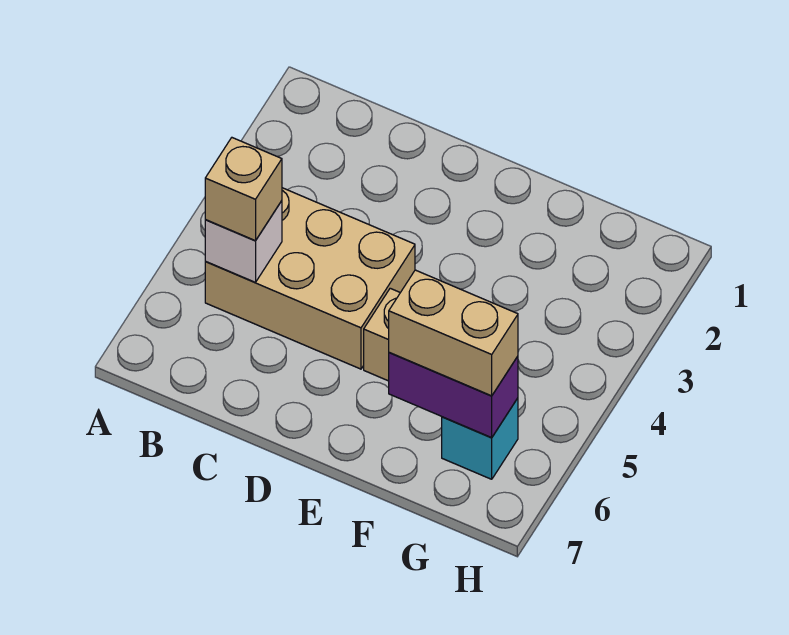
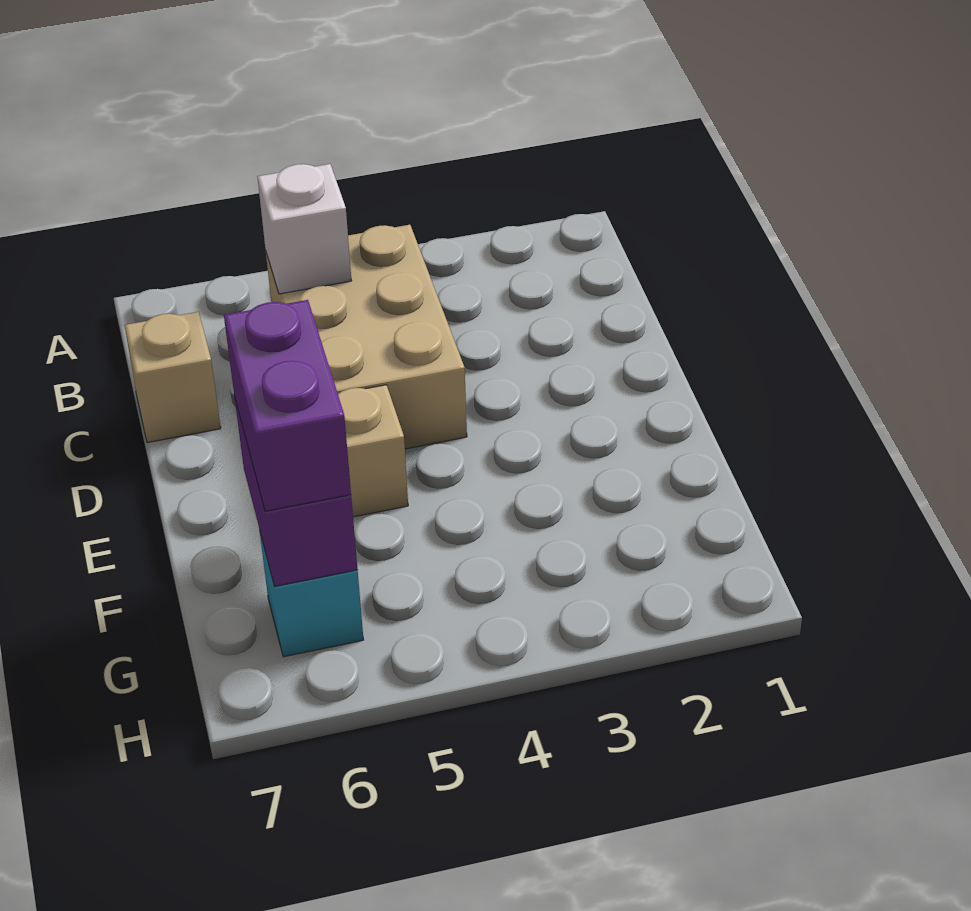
tan 1x1 brick [205,138,282,241] -> tan 1x1 brick moved to [125,312,221,443]
tan 1x2 brick [389,270,518,396] -> purple 1x2 brick [224,300,351,511]

